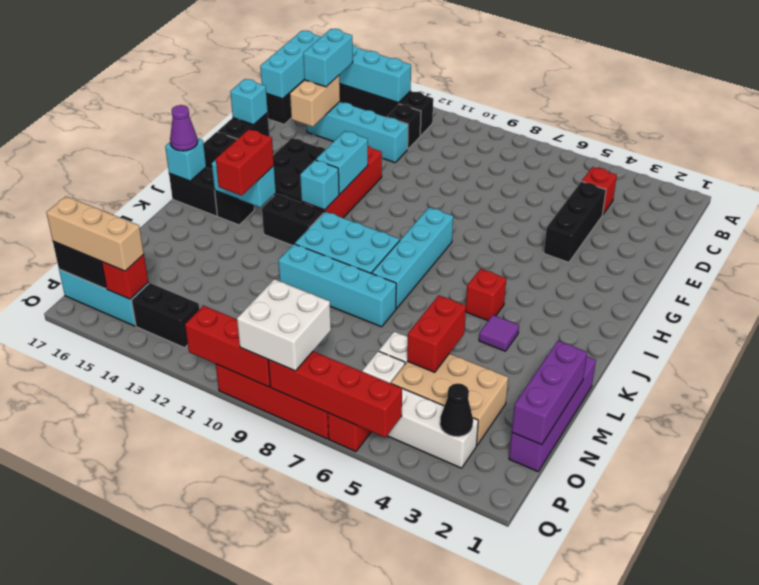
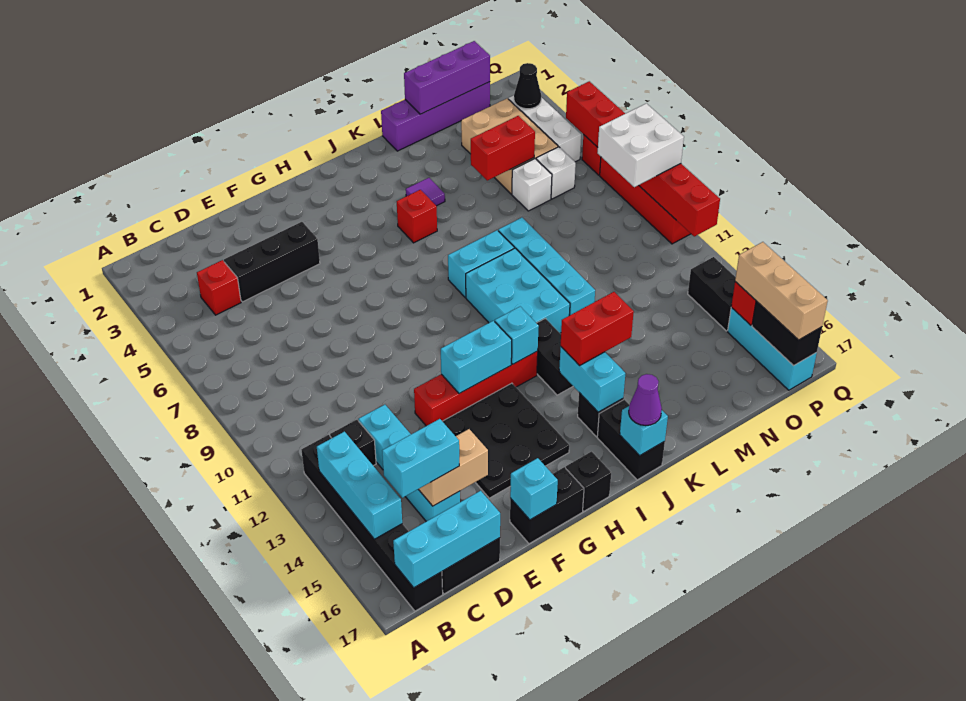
cyan 1x4 brick [372,207,453,309] -> cyan 1x2 brick [448,230,514,297]

